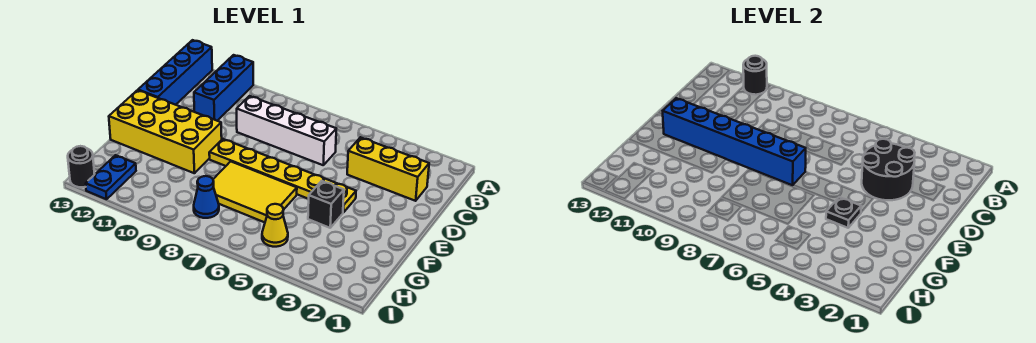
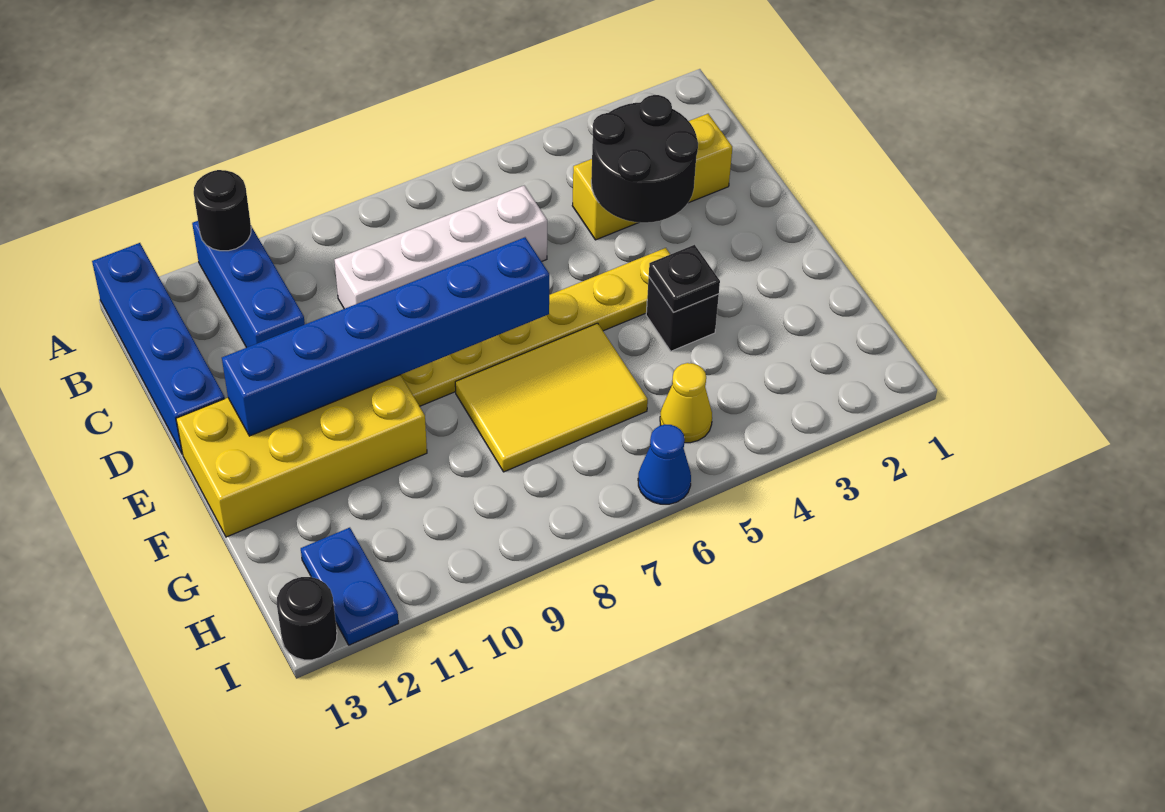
blue 1x1 cone [194,176,219,218] -> blue 1x1 cone moved to [638,425,691,504]

